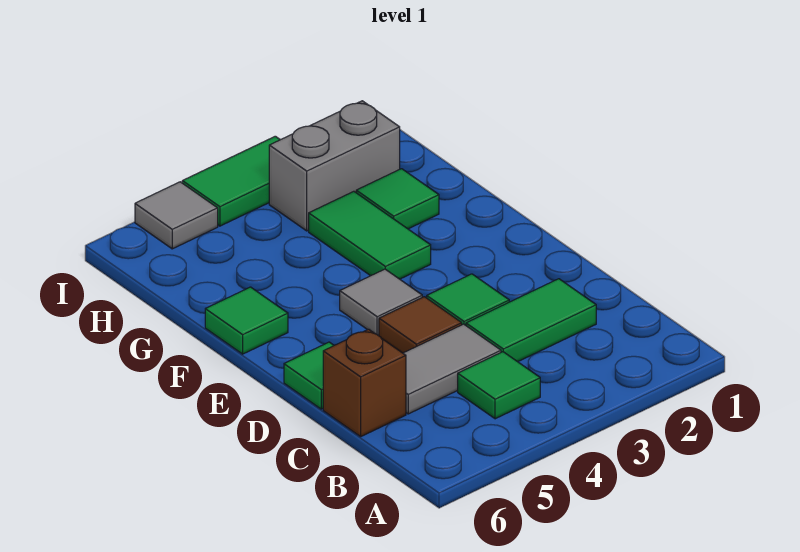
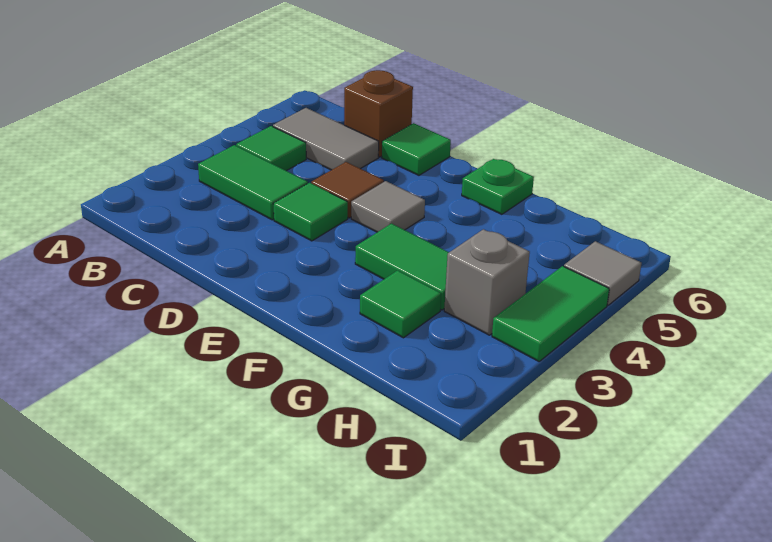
green 1x2 tile [466,279,596,362] -> green 1x2 tile turned to [198,145,308,220]
grey 1x2 tile [403,324,501,414] -> grey 1x2 tile turned to [273,108,379,170]
green 1x1 tile [205,287,288,354] -> green 1x1 plate [462,159,534,214]
grey 1x2 brick [269,101,400,231] -> grey 1x1 brick [444,229,530,335]

